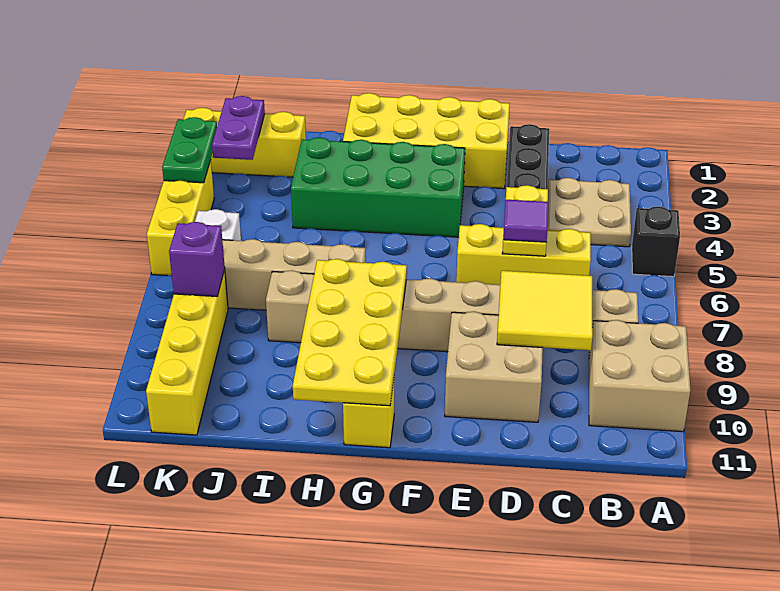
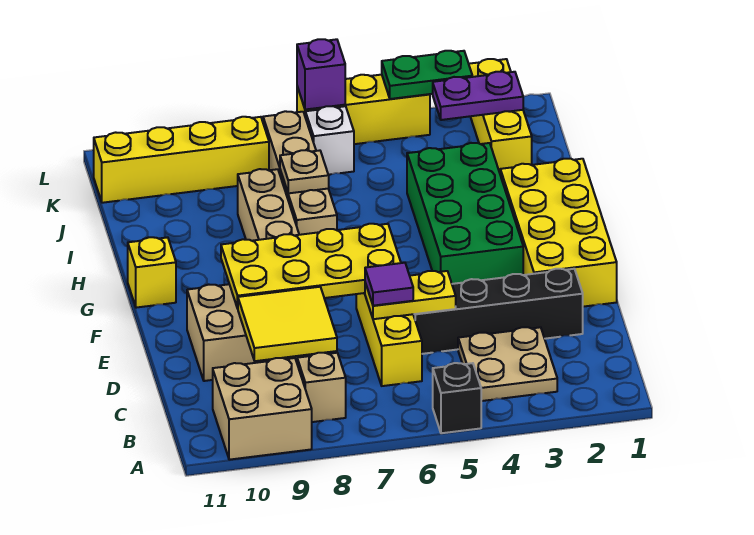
yellow 2x4 plate [293,259,407,406] -> yellow 2x4 plate moved to [221,224,401,309]
none -> tan 1x1 plate [280,150,329,193]
purple 1x1 brick [169,222,225,296] -> purple 1x1 brick moved to [297,39,345,110]

